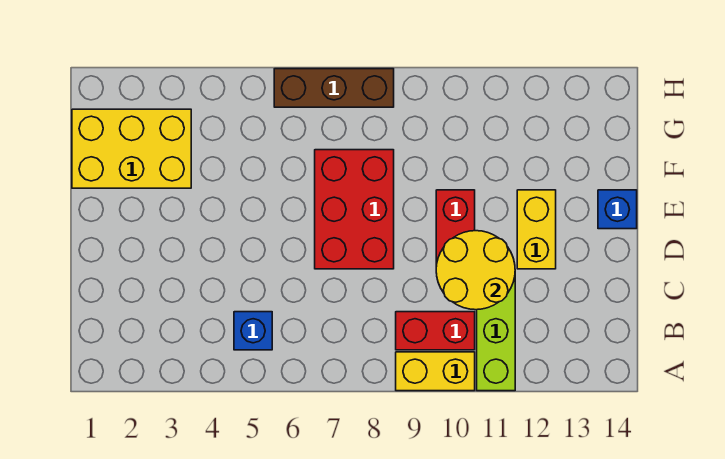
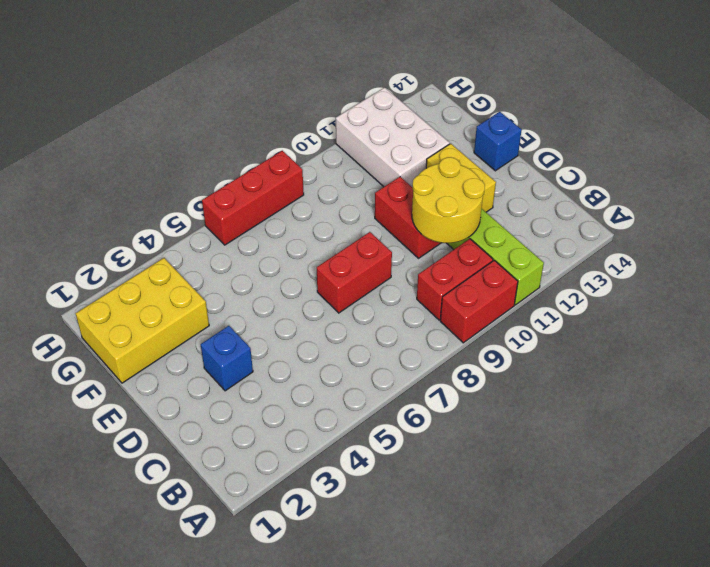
yellow 1x2 brick [396,352,475,391] -> red 1x2 brick [440,260,518,343]
blue 1x1 brick [234,312,272,350] -> blue 1x1 brick moved to [201,326,253,391]
red 2x3 brick [315,150,394,269] -> red 1x2 brick [317,232,392,313]
none -> white 2x3 brick [336,87,450,188]
brown 1x3 brick [274,69,394,107] -> red 1x3 brick [202,151,304,245]

